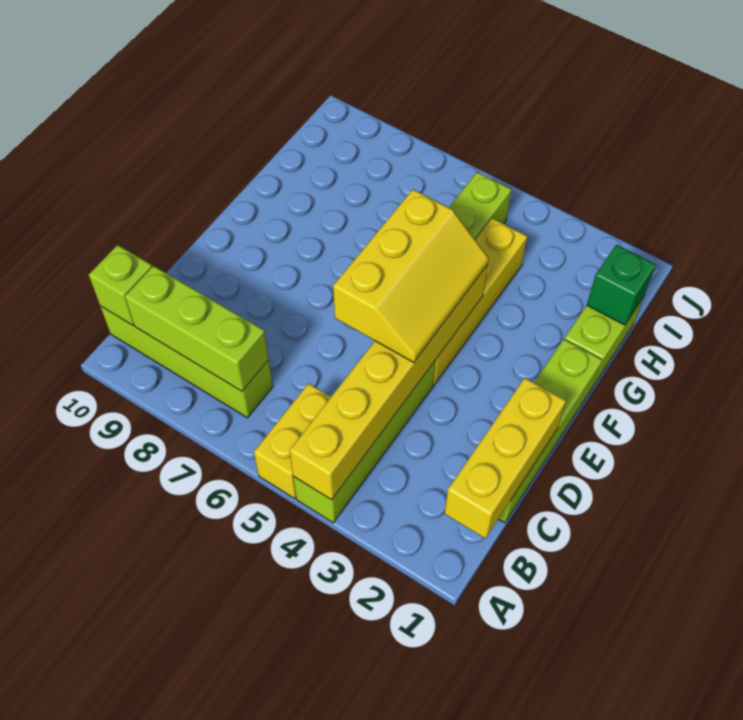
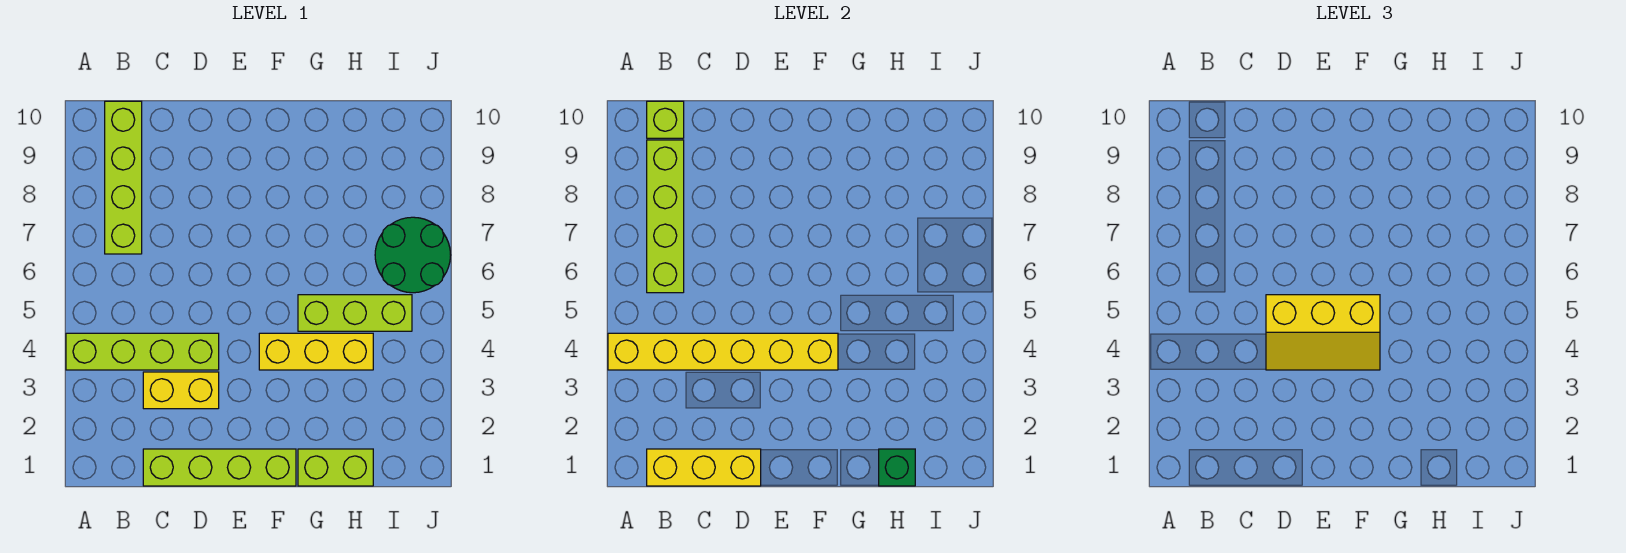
yellow 1x2 brick [254,383,331,498] -> yellow 1x2 brick moved to [143,372,219,409]
lime 1x3 brick [125,266,269,391] -> lime 1x4 brick [647,140,684,293]
yellow 1x4 brick [433,218,527,385] -> yellow 1x3 brick [259,333,373,370]
none -> green 2x2 round brick [375,217,451,293]

